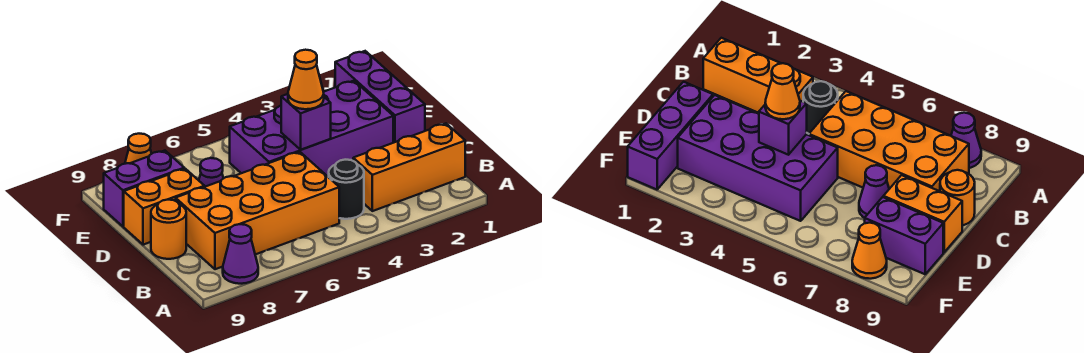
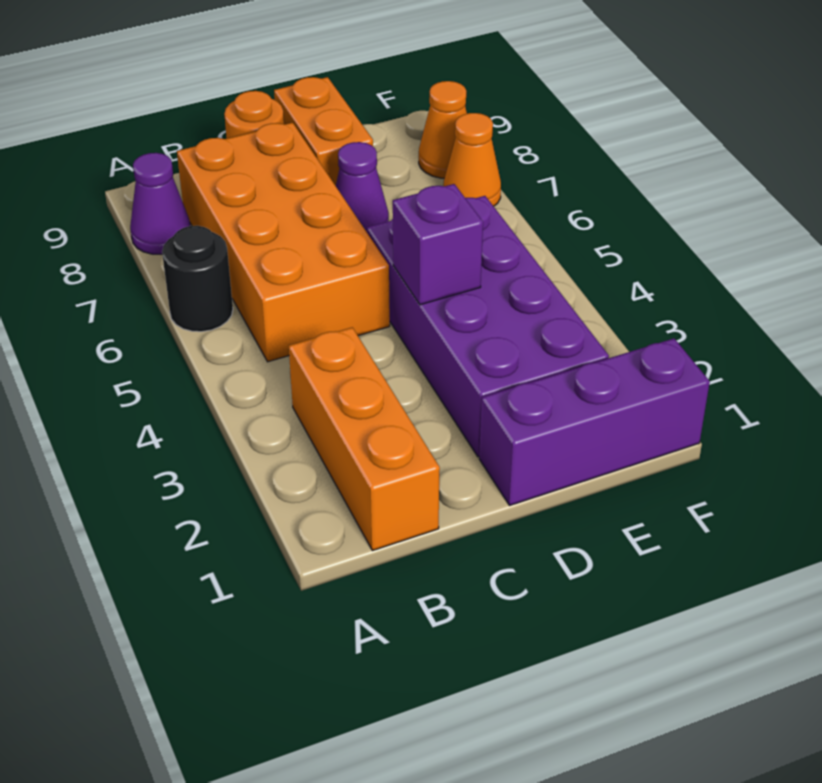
black 1x1 round brick [329,160,364,219] -> black 1x1 round brick moved to [162,226,233,332]
orange 1x1 cone [288,50,324,109] -> orange 1x1 cone moved to [443,113,501,206]
purple 1x2 brick [104,151,184,226] -> none

